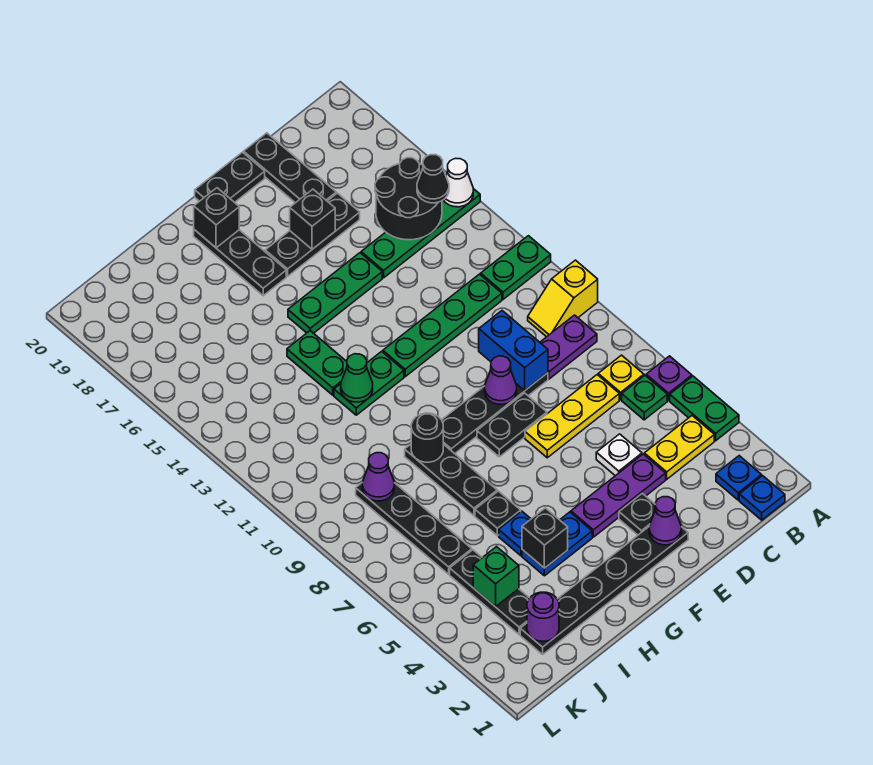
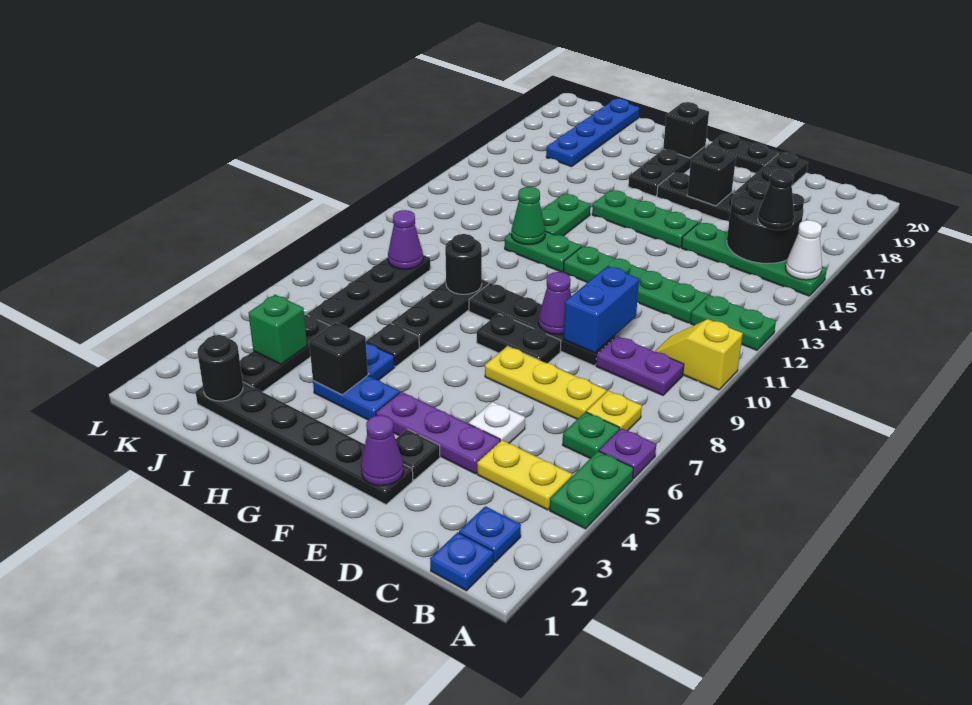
purple 1x1 round brick [527,592,559,641] -> black 1x1 round brick [198,335,243,401]
none -> blue 1x4 plate [546,99,639,167]

